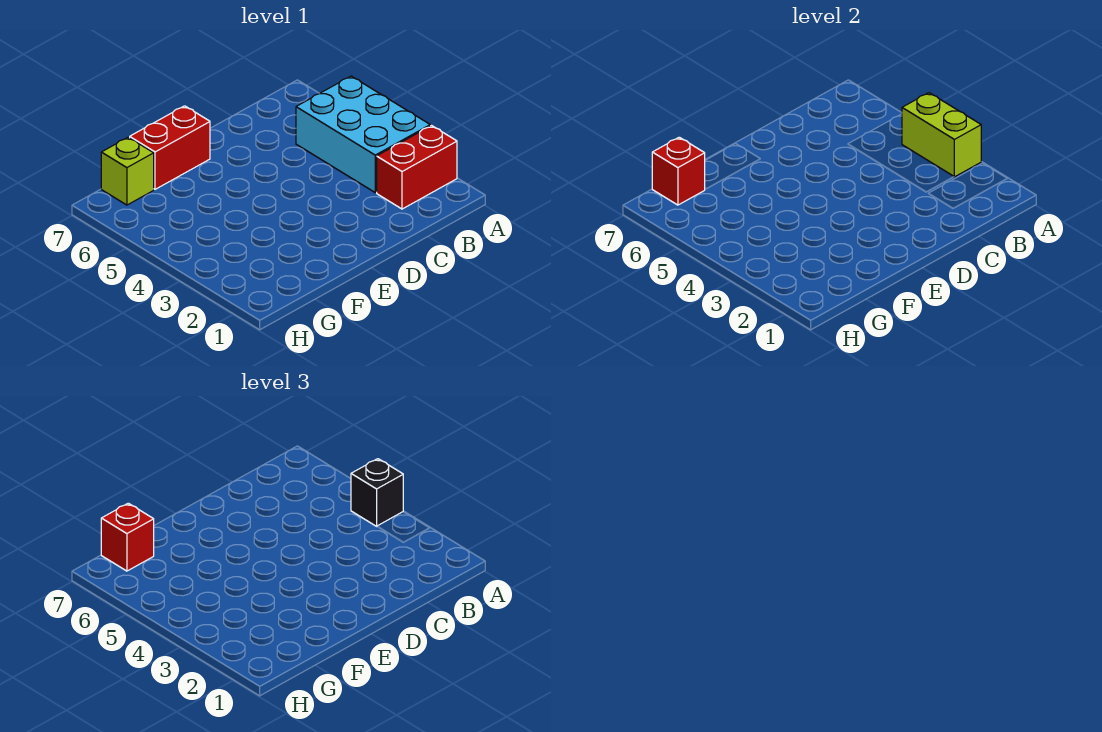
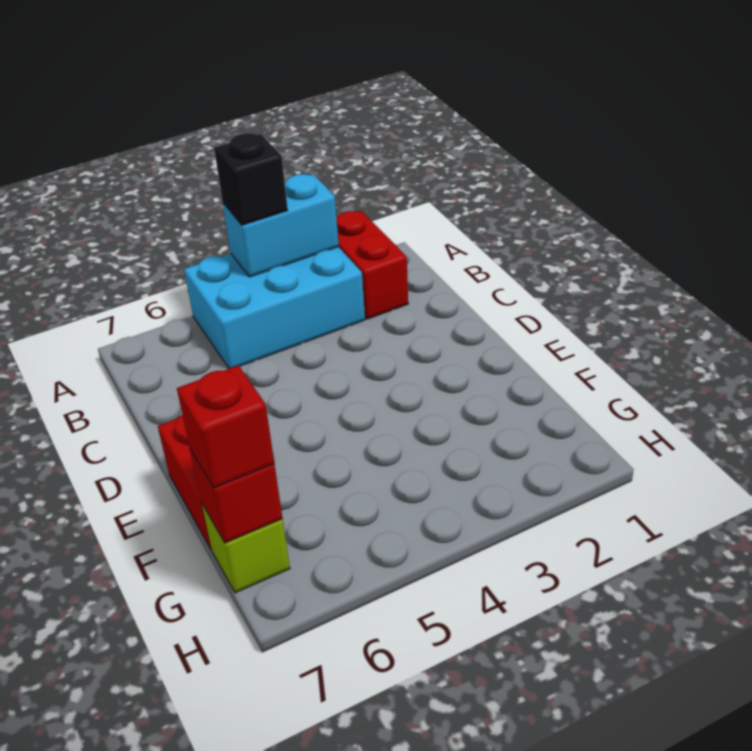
lime 1x2 brick [902,93,981,177] -> cyan 1x2 brick [223,174,339,277]

